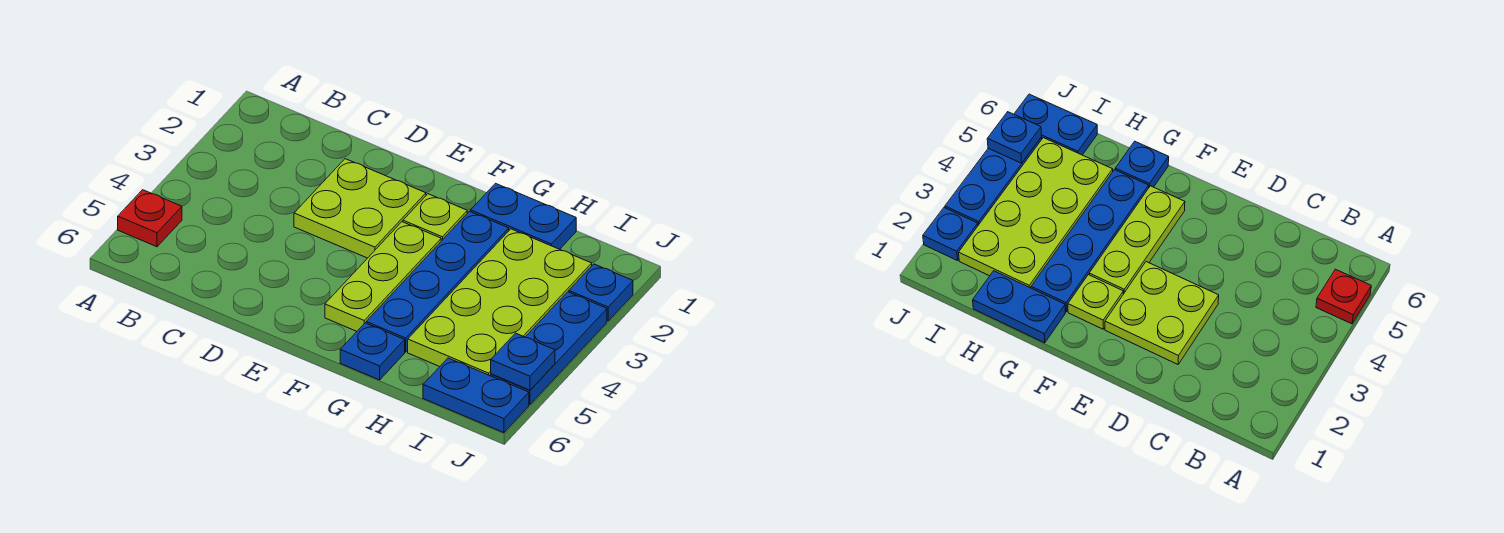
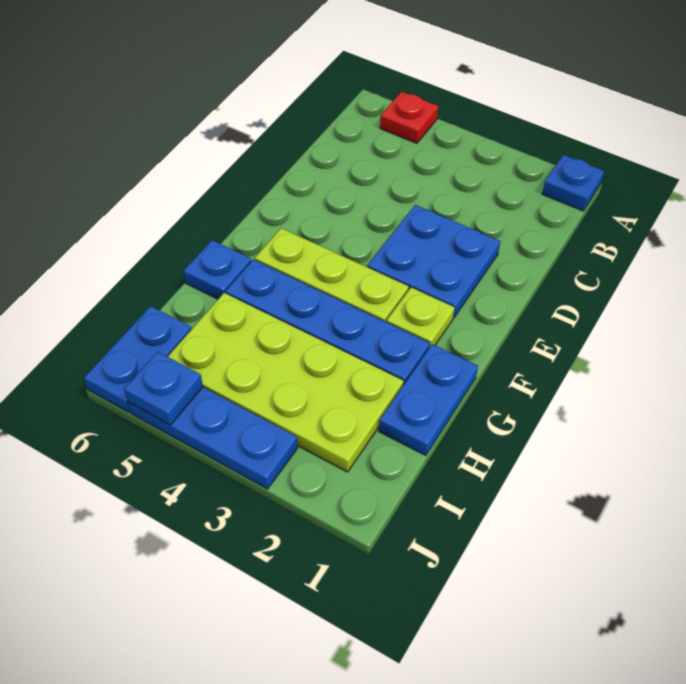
lime 2x2 plate [294,159,426,258] -> blue 2x2 plate [367,205,500,318]
blue 1x1 plate [569,264,633,321] -> blue 1x1 plate moved to [542,155,604,211]

